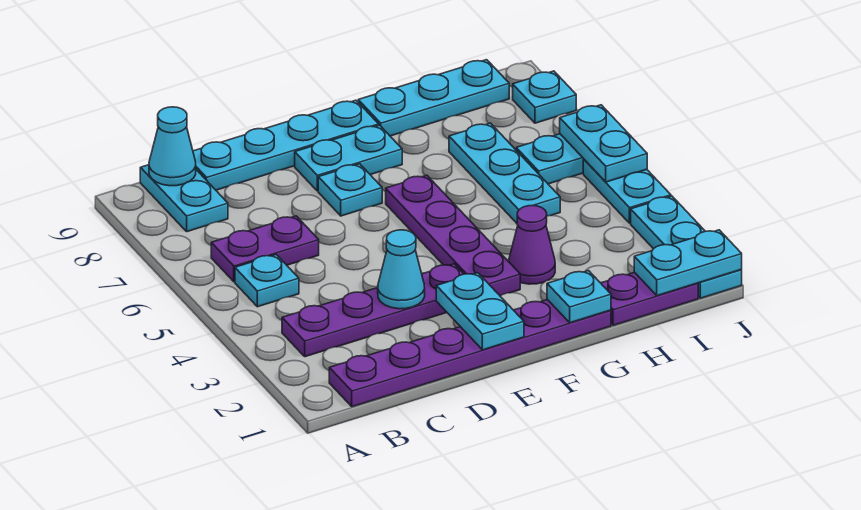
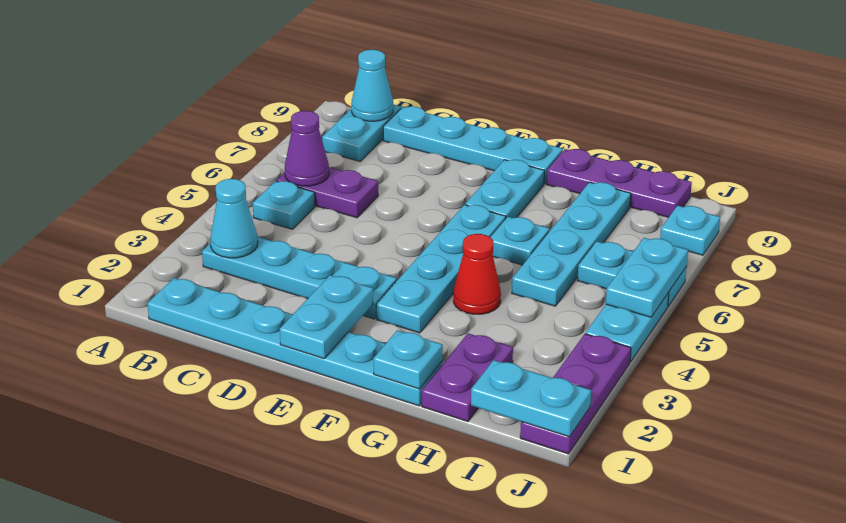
purple 1x6 plate [329,300,611,407] -> cyan 1x6 plate [147,278,442,406]
purple 1x4 plate [282,264,463,357] -> cyan 1x4 plate [202,237,397,319]
cyan 1x1 cone [378,230,425,309] -> cyan 1x1 cone moved to [210,179,258,258]
cyan 1x1 plate [318,164,382,216] -> cyan 1x1 plate moved to [491,217,550,265]
cyan 1x2 plate [295,125,402,191] -> cyan 1x2 plate turned to [465,160,544,218]
purple 1x4 plate [386,175,520,296] -> cyan 1x4 plate [376,205,506,333]
purple 1x1 cone [508,205,555,284] -> purple 1x1 cone moved to [285,111,329,186]
none -> red 1x1 cone [453,234,501,314]
cyan 1x3 plate [358,60,509,136] -> purple 1x3 plate [547,149,692,217]
purple 1x2 plate [601,272,698,325] -> purple 1x2 plate turned to [422,333,513,421]
cyan 1x3 plate [449,123,560,223] -> cyan 1x4 plate [512,182,631,306]
cyan 1x3 plate [631,196,742,298] -> purple 1x3 plate [520,334,631,454]

